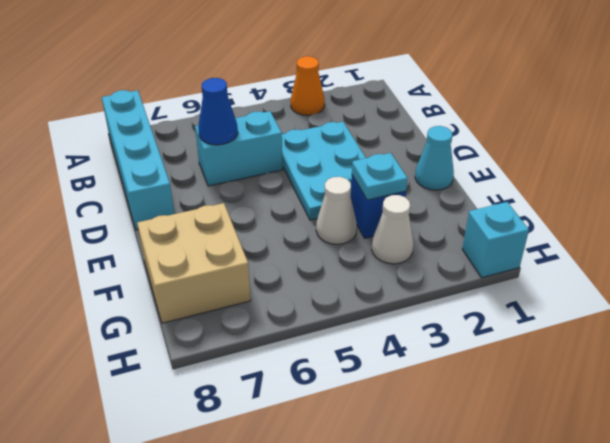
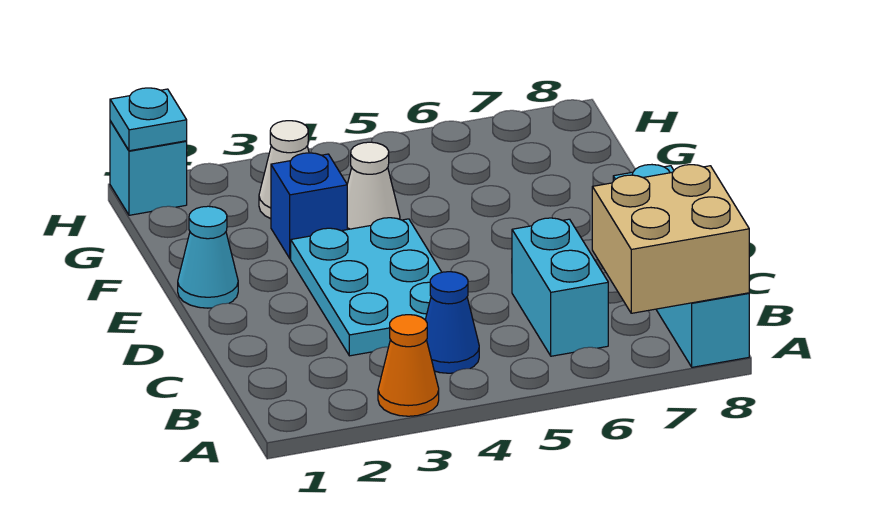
cyan 1x2 brick [195,111,283,186] -> cyan 1x2 brick turned to [512,218,608,356]
blue 1x1 cone [198,78,238,145] -> blue 1x1 cone moved to [425,272,479,373]
cyan 1x1 plate [352,153,408,200] -> cyan 1x1 plate moved to [110,88,187,151]
tan 2x2 brick [137,203,251,323] -> tan 2x2 brick moved to [592,165,749,313]

